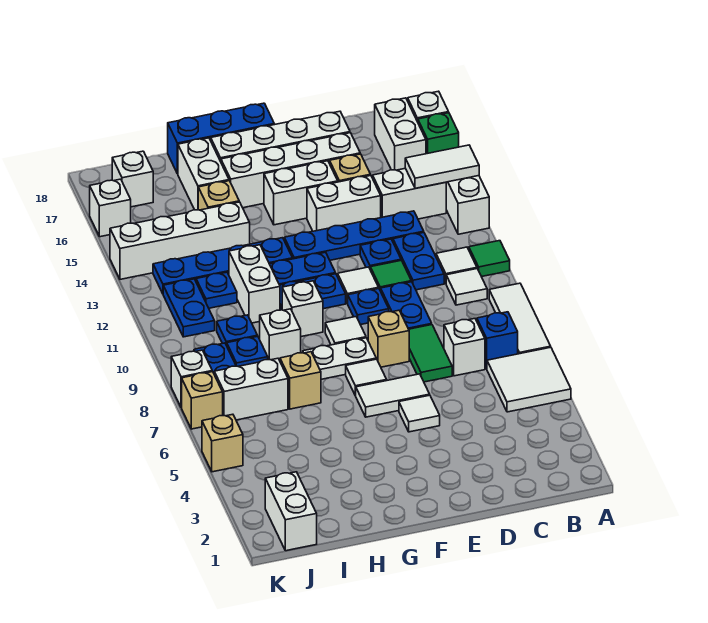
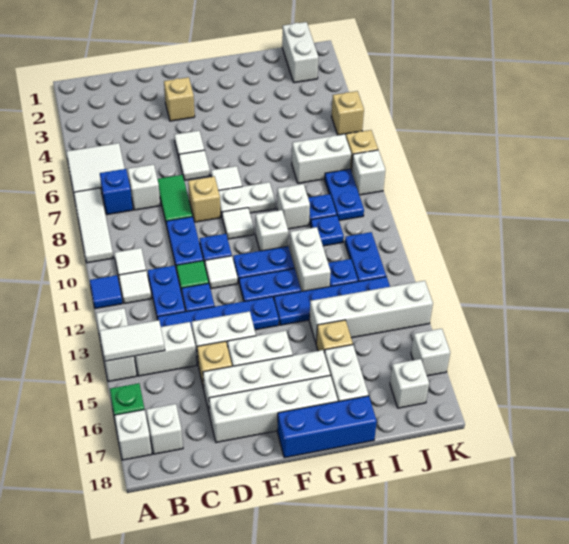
green 1x1 tile [469,241,510,277] -> blue 1x1 tile [90,275,122,309]
white 1x2 brick [375,98,426,170] -> white 1x1 brick [146,404,183,454]
white 1x2 tile [356,374,430,417] -> white 1x1 tile [179,150,210,180]
tan 1x1 brick [280,352,321,409] -> tan 1x1 brick moved to [164,77,195,121]

